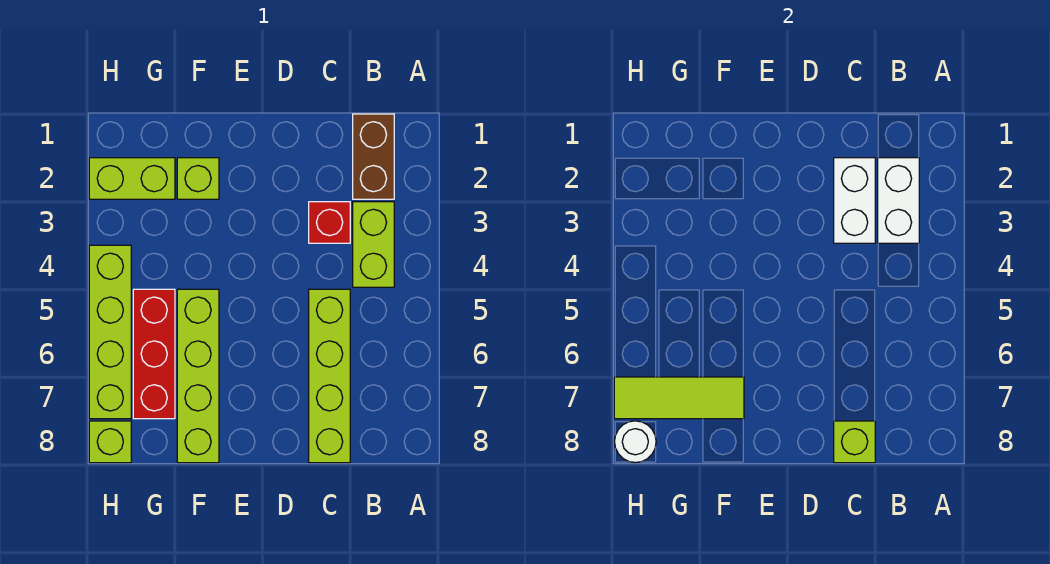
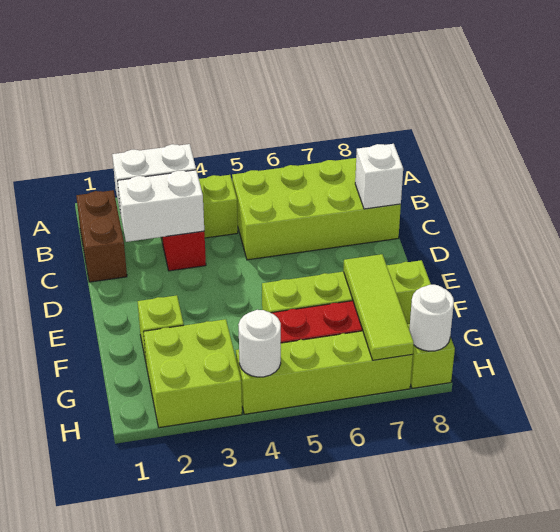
brown 1x2 brick [353,114,394,199] -> brown 1x2 brick turned to [76,190,127,282]
lime 1x4 brick [309,289,350,463] -> lime 2x4 brick [232,158,401,260]
lime 1x1 brick [834,421,875,463] -> white 1x1 brick [355,144,403,209]
lime 1x2 brick [89,158,175,199] -> lime 2x2 brick [143,319,242,428]
none -> white 1x1 round brick [238,310,281,377]

